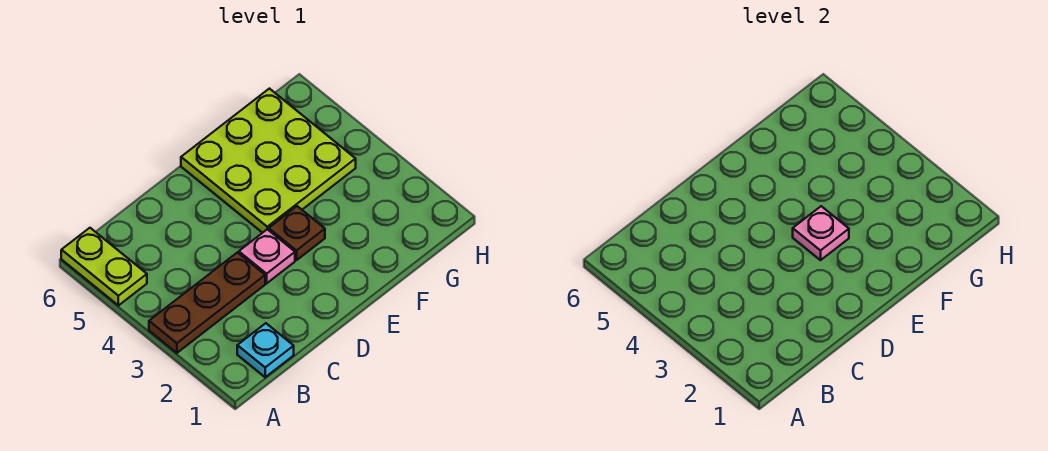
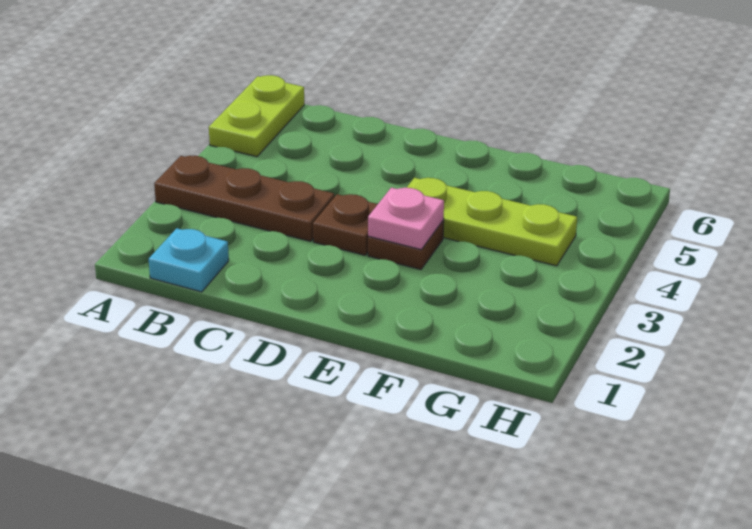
pink 1x1 plate [239,229,295,283] -> brown 1x1 plate [313,194,378,255]
lime 3x3 plate [181,89,356,233] -> lime 1x3 plate [407,178,577,266]

